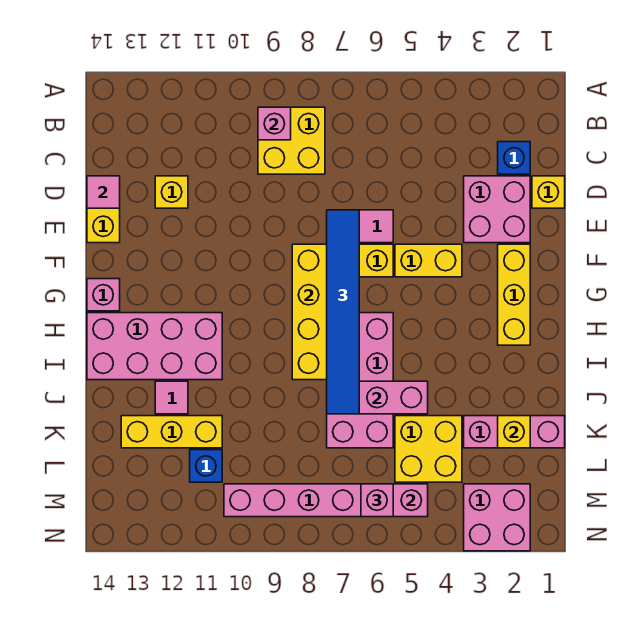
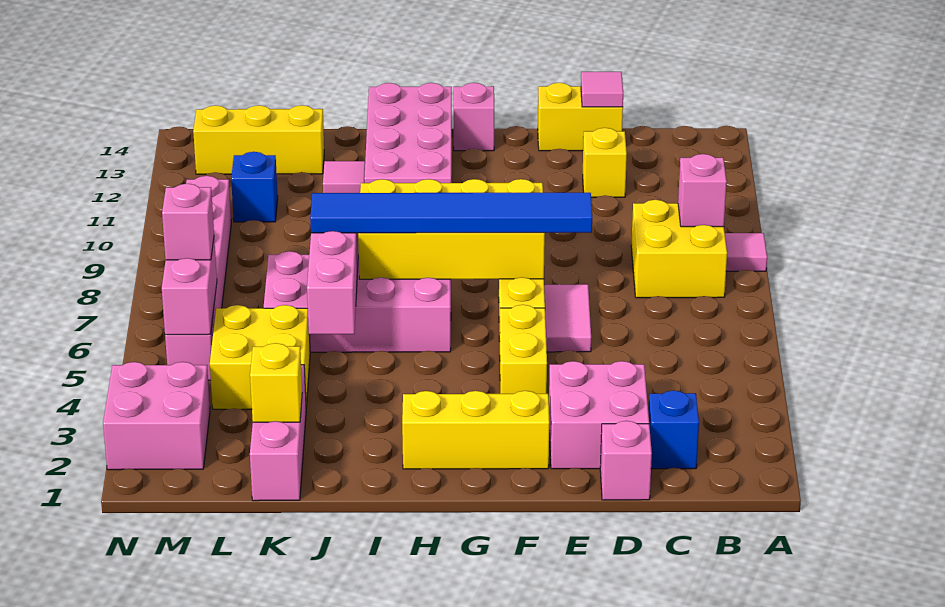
none -> pink 1x1 tile [725,233,767,271]
yellow 1x1 brick [532,176,565,208] -> pink 1x1 brick [600,421,652,500]
yellow 1x3 brick [121,416,222,448] -> yellow 1x3 brick turned to [193,105,324,174]

